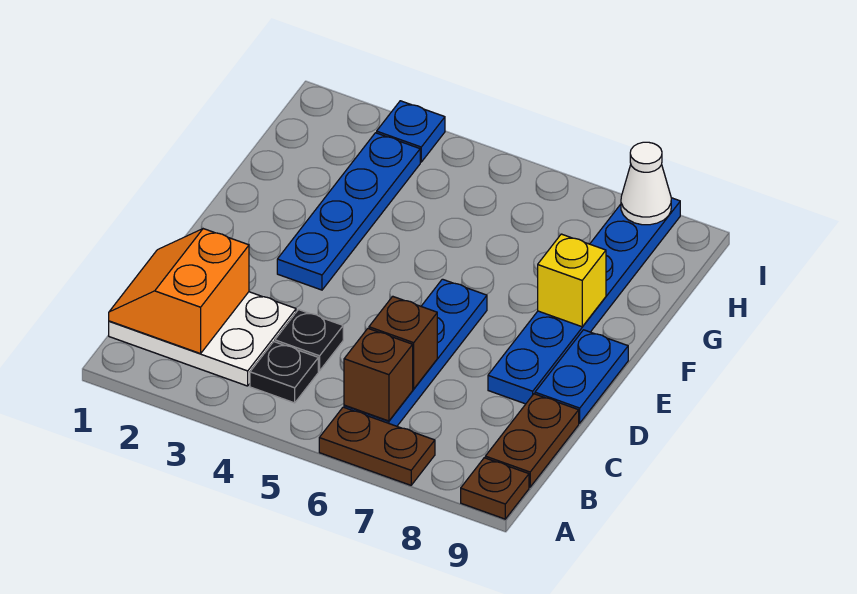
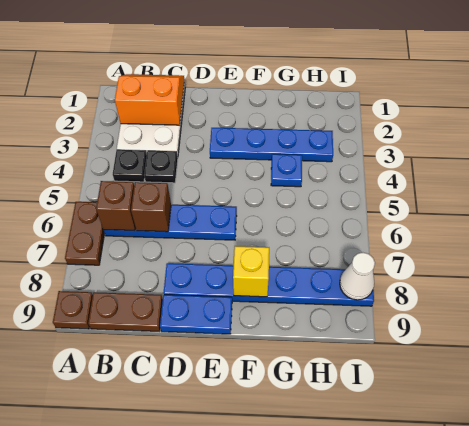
blue 1x1 plate [377,101,445,162] -> blue 1x1 plate moved to [271,154,302,187]

